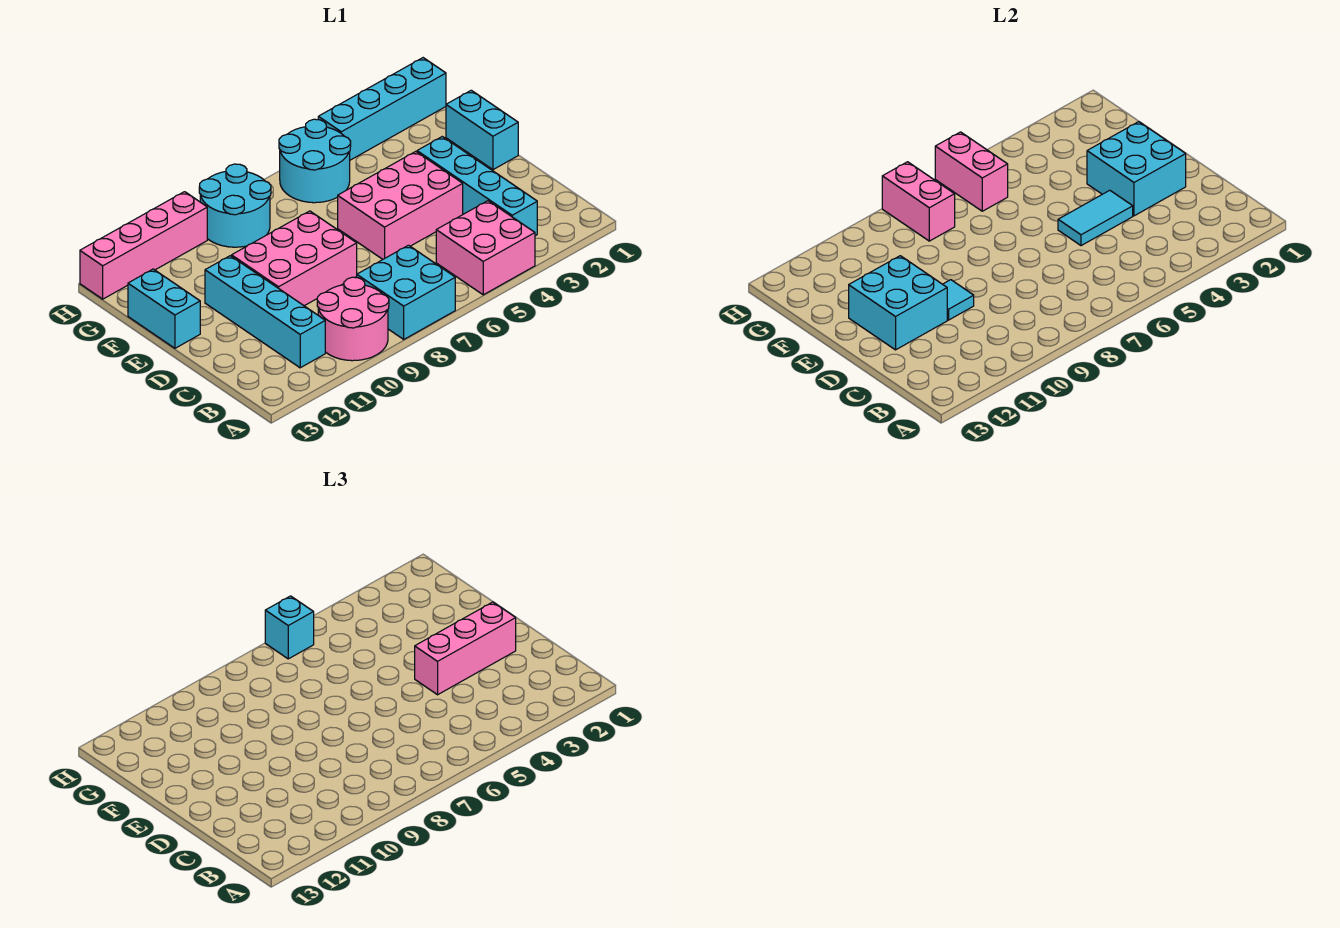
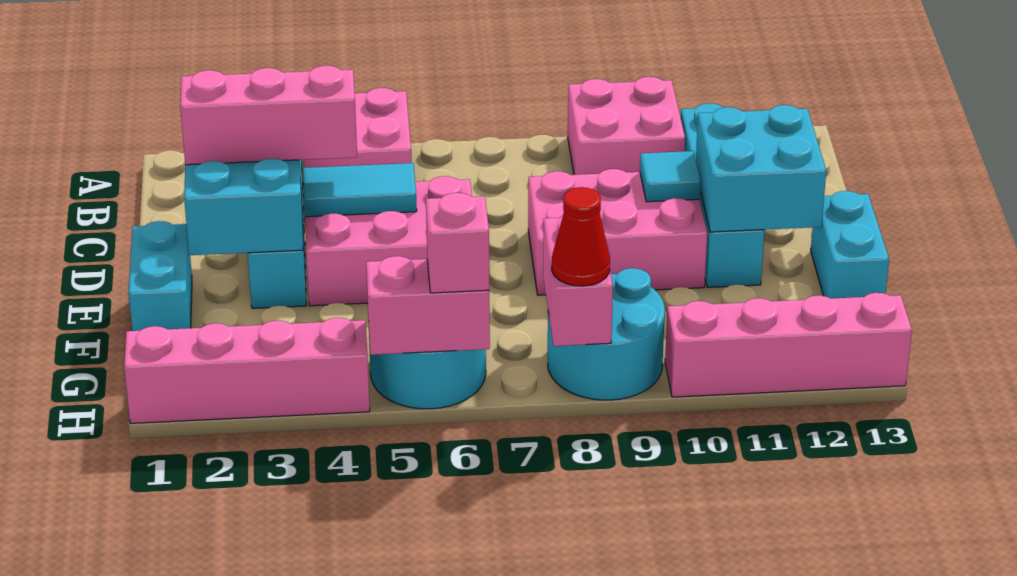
cyan 2x2 brick [357,245,455,339] -> none
pink 2x2 round brick [317,277,389,361] -> pink 2x2 brick [568,77,685,175]
pink 1x2 brick [935,132,1008,211] -> pink 1x2 brick turned to [366,256,490,355]
cyan 1x4 brick [318,58,446,160] -> pink 1x4 brick [124,318,370,423]
cyan 1x1 brick [265,596,314,659] -> pink 1x1 brick [426,193,489,293]
none -> red 1x1 cone [552,187,610,286]

